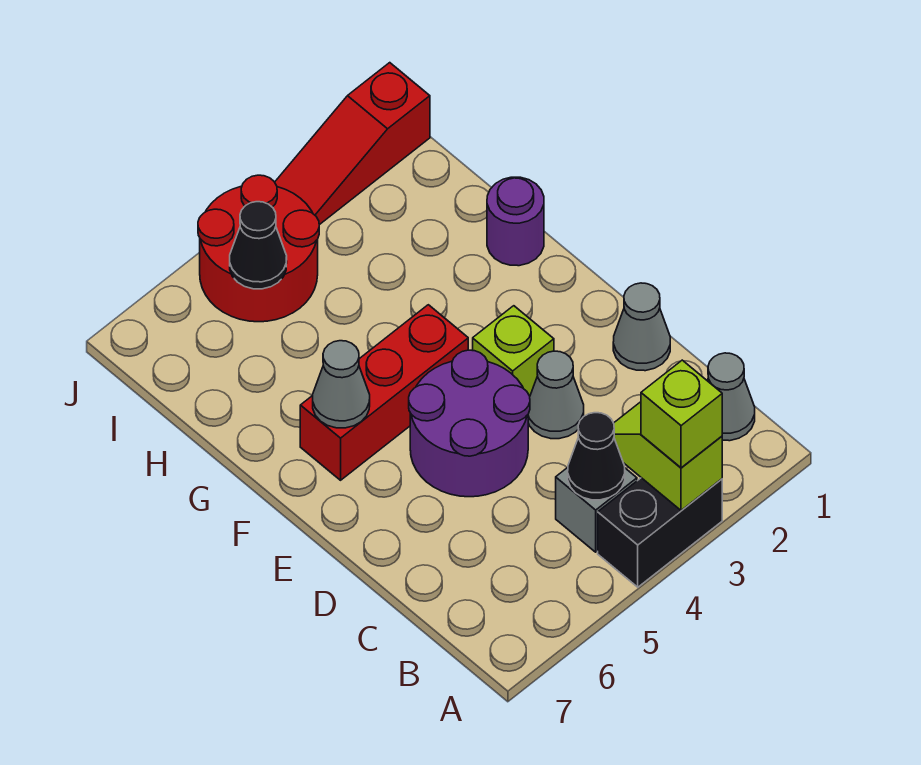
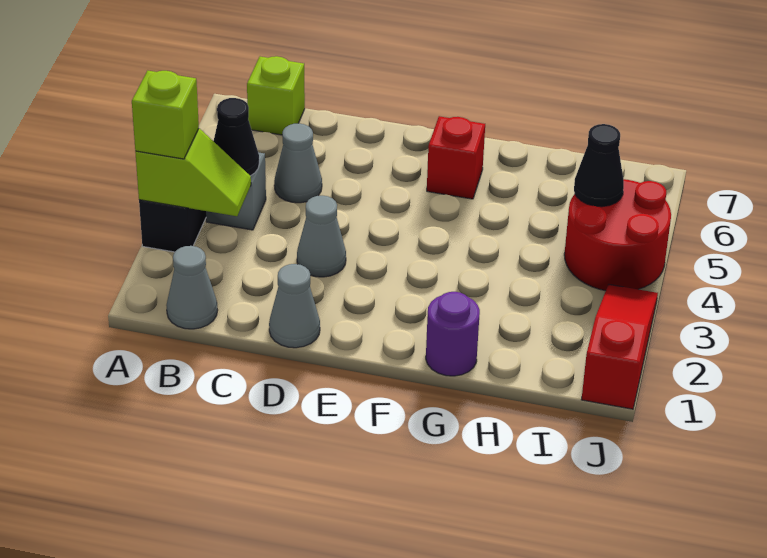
purple 2x2 round brick [409,350,530,497] -> none
lime 1x1 brick [473,306,554,396] -> lime 1x1 brick moved to [247,56,305,135]
red 1x3 brick [300,305,468,480] -> red 1x1 brick [427,116,485,199]
grey 1x1 cone [313,341,370,428] -> grey 1x1 cone moved to [274,123,322,203]

